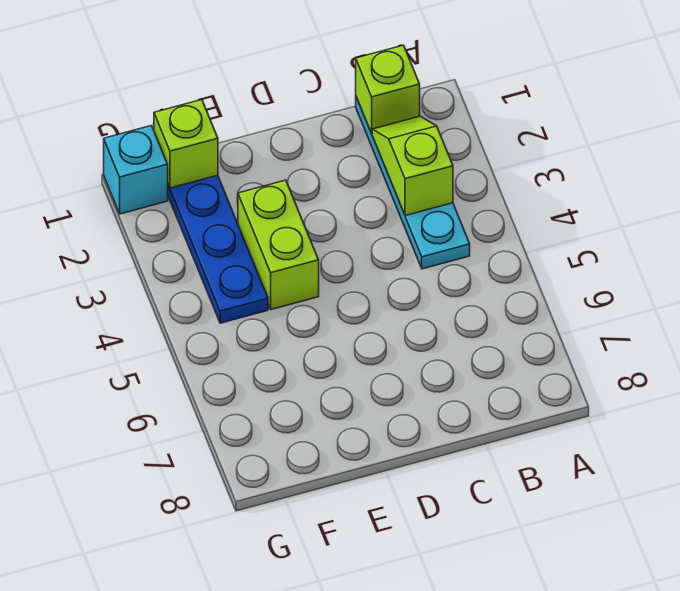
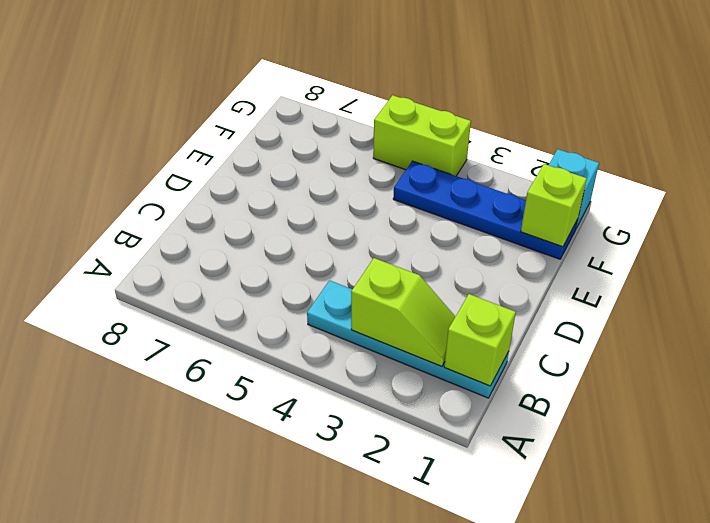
lime 1x2 brick [238,180,319,310] -> lime 1x2 brick moved to [373,95,471,176]

